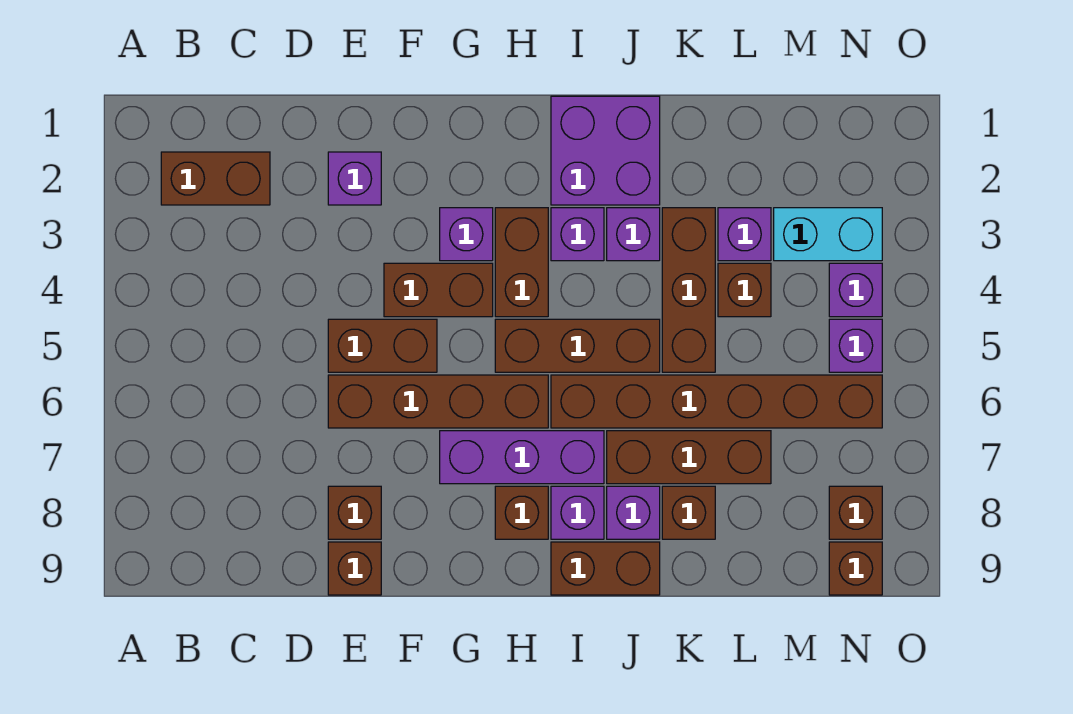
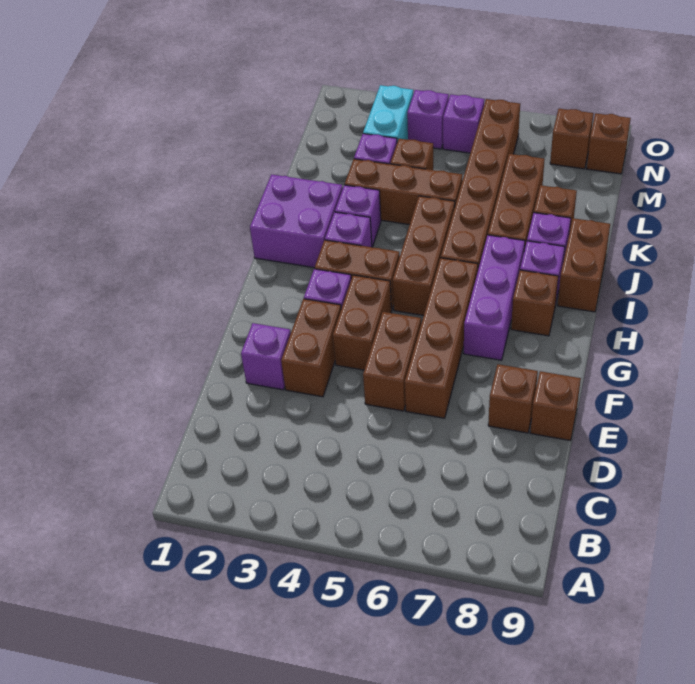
brown 1x2 brick [161,152,270,205] -> brown 1x2 brick moved to [281,299,341,397]

